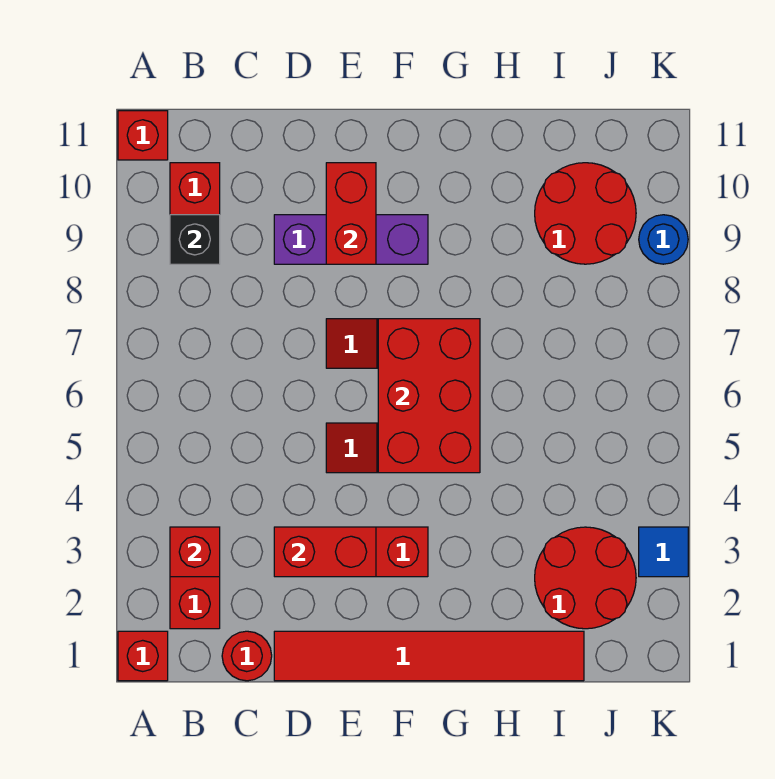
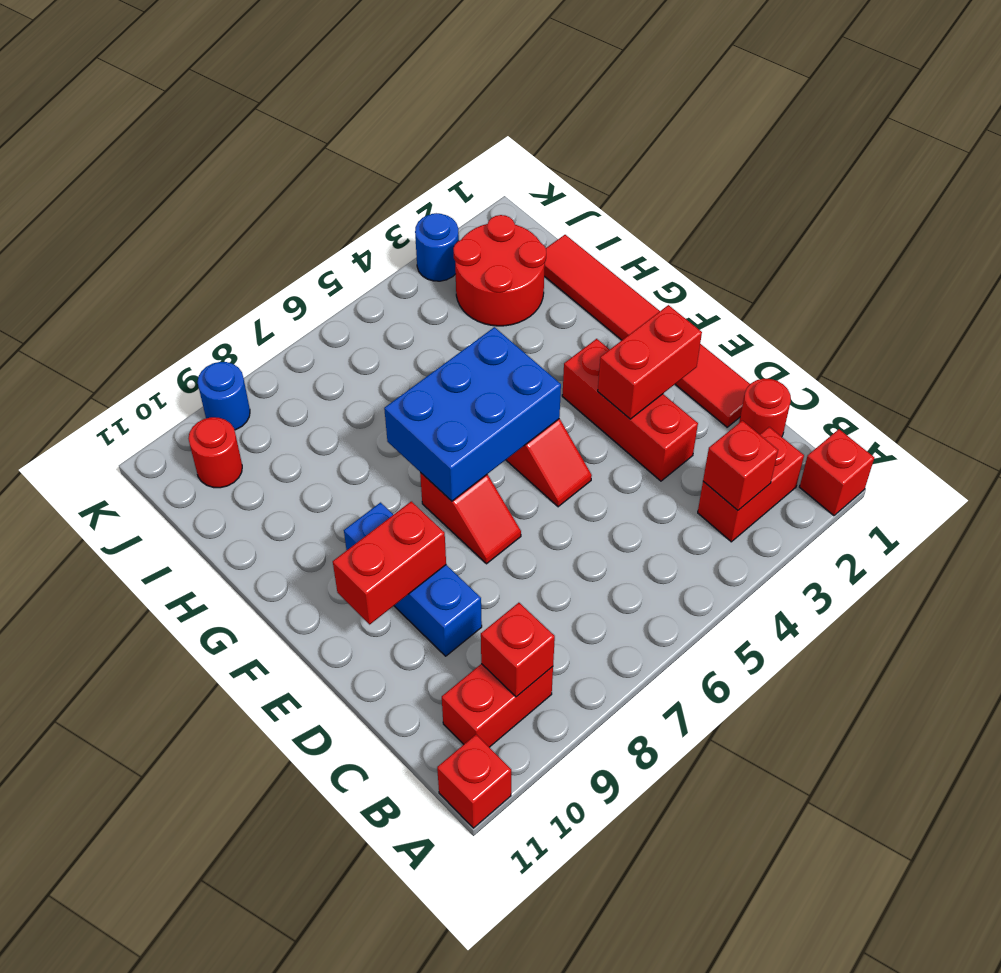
black 1x1 brick [170,215,220,264] -> red 1x1 brick [481,603,555,697]
red 1x2 brick [274,527,376,577] -> red 1x2 brick turned to [598,305,702,419]
purple 1x3 brick [274,215,428,264] -> blue 1x3 brick [344,503,482,656]
red 2x3 brick [378,319,480,473] -> blue 2x3 brick [384,327,561,501]
red 2x2 round brick [535,163,636,264] -> red 1x1 round brick [188,417,242,488]
blue 1x1 tile [639,527,688,577] -> blue 1x1 round brick [415,213,459,281]

